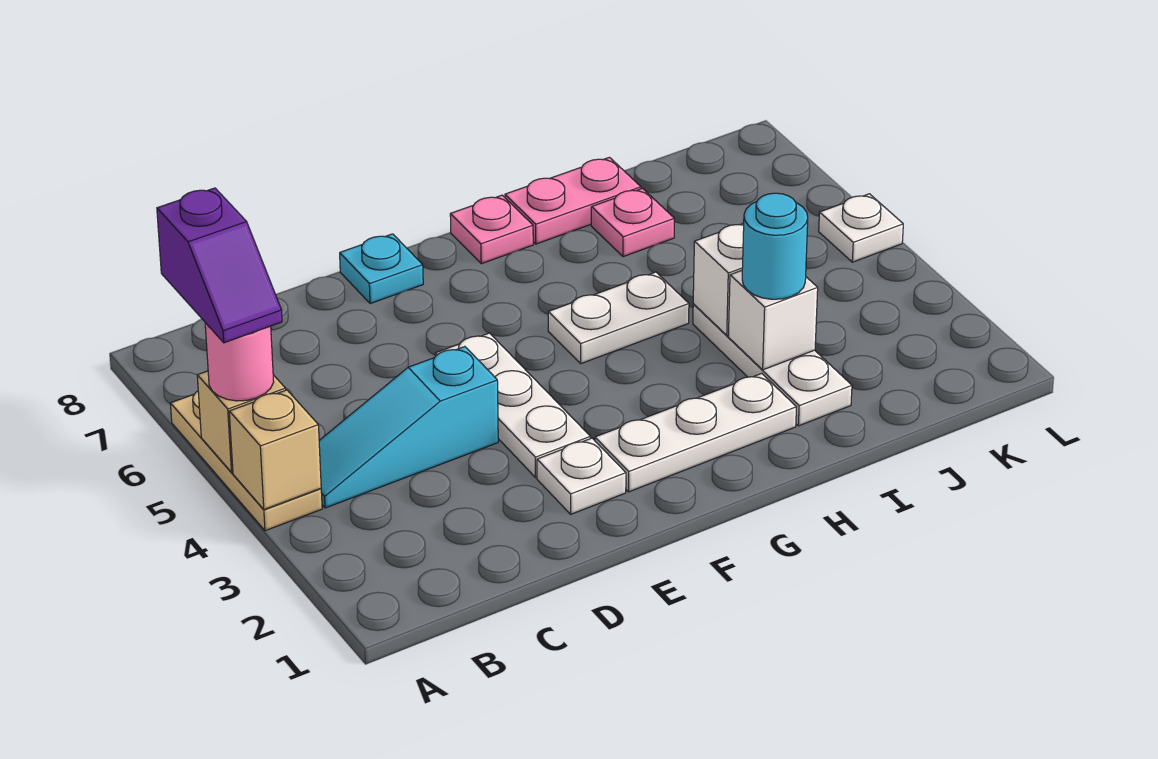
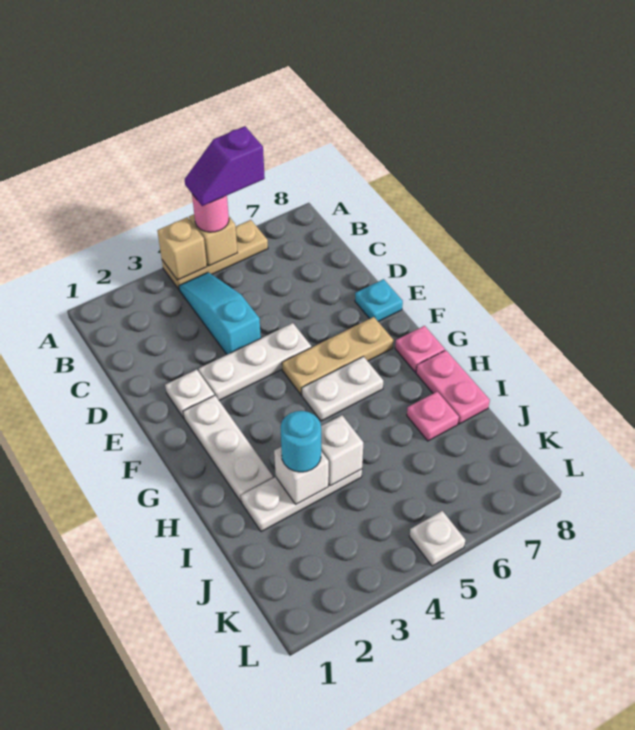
none -> tan 1x3 plate [282,317,393,395]
white 1x2 plate [548,272,689,364] -> white 1x2 plate turned to [302,357,383,421]

